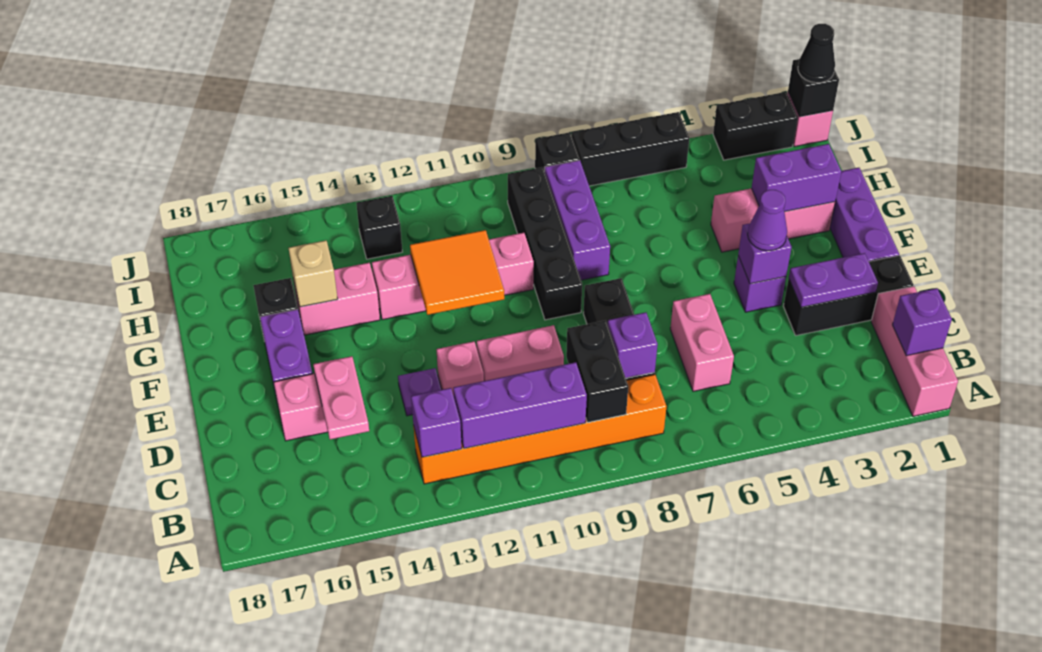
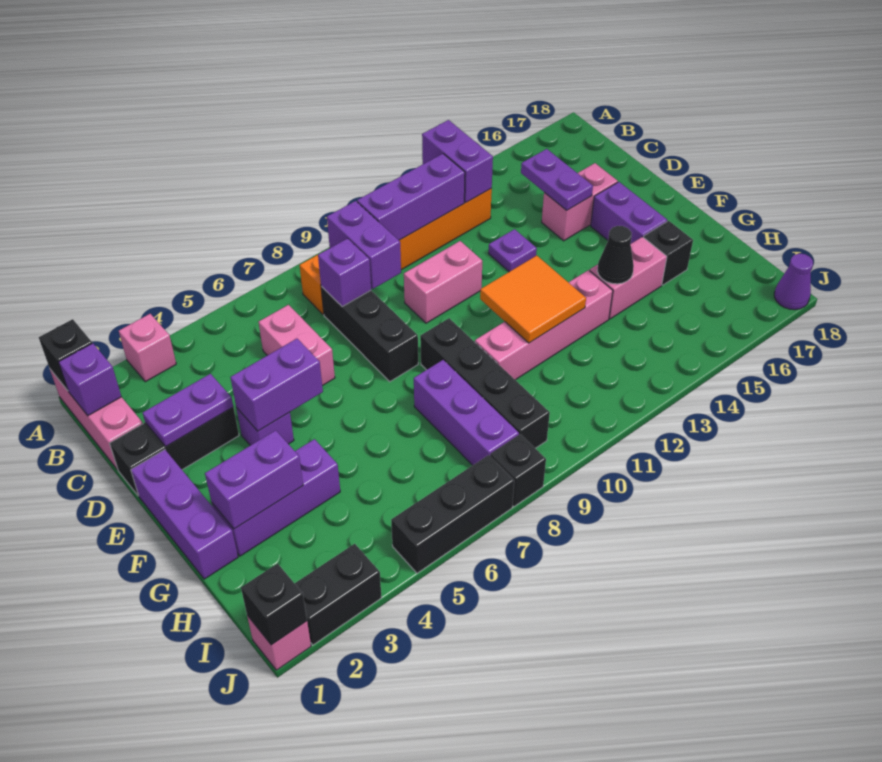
black 1x2 brick [566,320,628,422] -> purple 1x2 brick [327,201,401,289]
purple 1x1 brick [411,388,462,457] -> purple 1x2 brick [422,120,493,202]
pink 1x2 plate [313,356,369,439] -> purple 1x2 plate [521,149,593,210]
pink 1x1 brick [436,341,484,396] -> pink 1x1 brick moved to [119,314,176,382]
purple 1x1 brick [738,224,792,284] -> purple 1x2 brick [230,339,323,431]
purple 1x1 cone [748,190,787,251] -> purple 1x1 cone moved to [774,254,813,310]
pink 1x3 brick [711,188,835,252] -> purple 1x3 brick [212,439,340,556]
tan 1x1 brick [288,240,338,307] -> none
black 1x1 brick [356,196,402,259] -> black 1x1 brick moved to [39,319,92,391]
black 1x1 cone [798,24,835,83] -> black 1x1 cone moved to [597,226,634,284]

